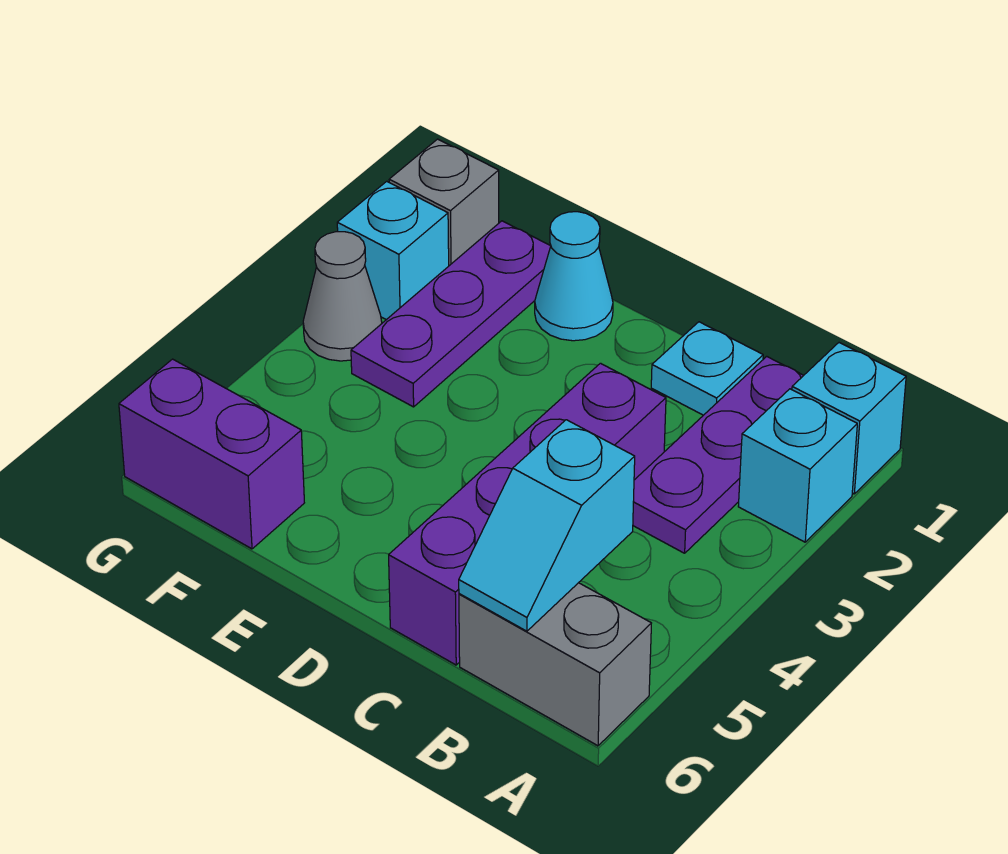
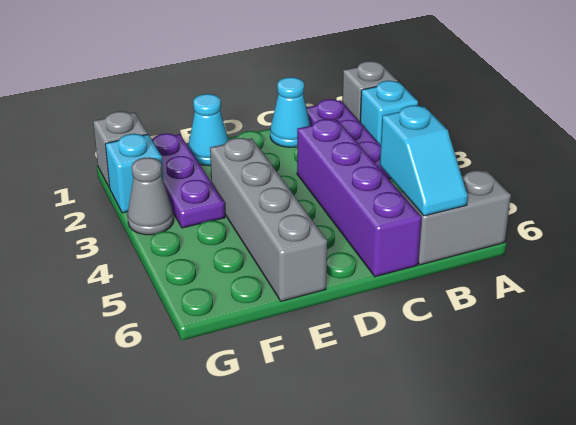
cyan 1x1 brick [792,343,906,494] -> grey 1x1 brick [342,61,398,122]
cyan 1x1 plate [651,322,763,415] -> cyan 1x1 cone [270,77,311,147]
none -> grey 1x4 brick [210,138,327,301]
purple 1x2 brick [119,359,304,549] -> none

